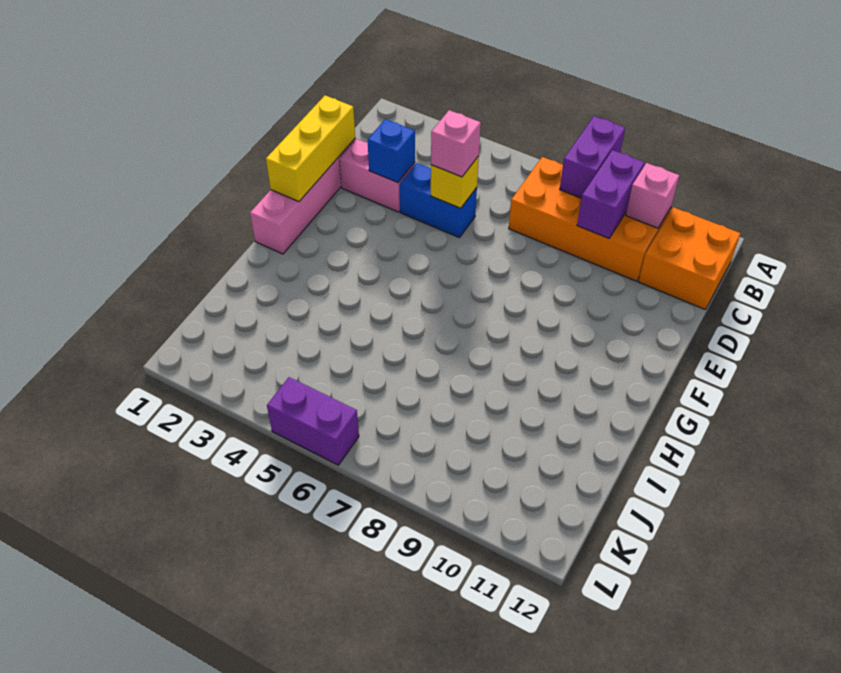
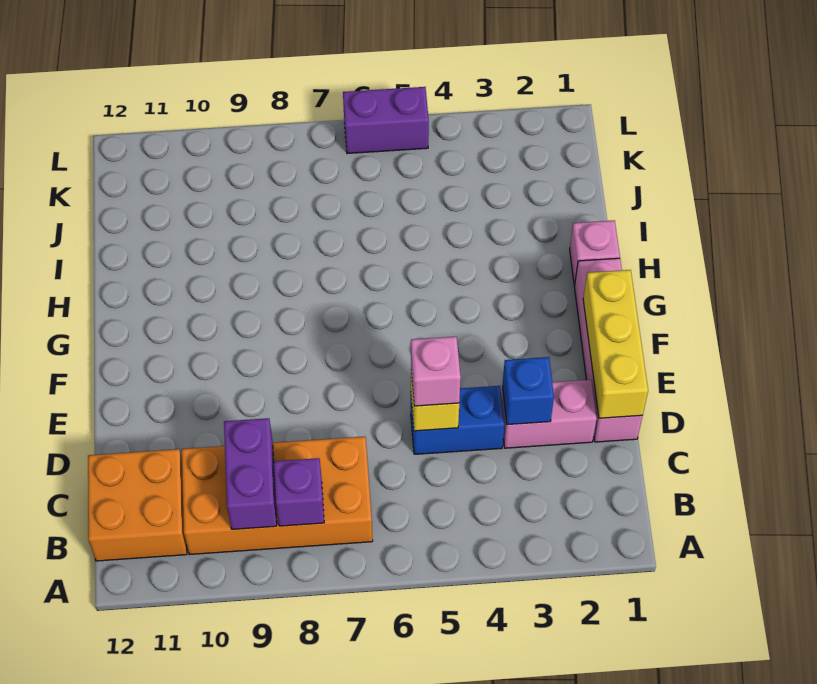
purple 1x2 brick [560,116,625,198] -> purple 1x1 brick [274,458,324,526]
pink 1x1 brick [626,163,679,228] -> pink 1x1 brick moved to [570,220,620,285]

